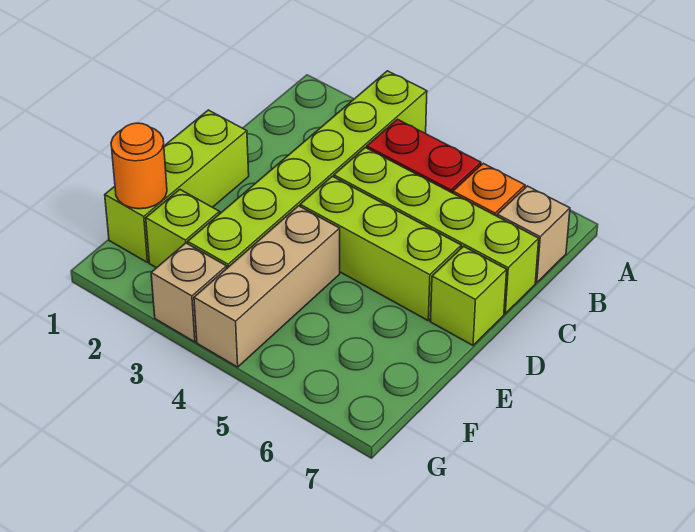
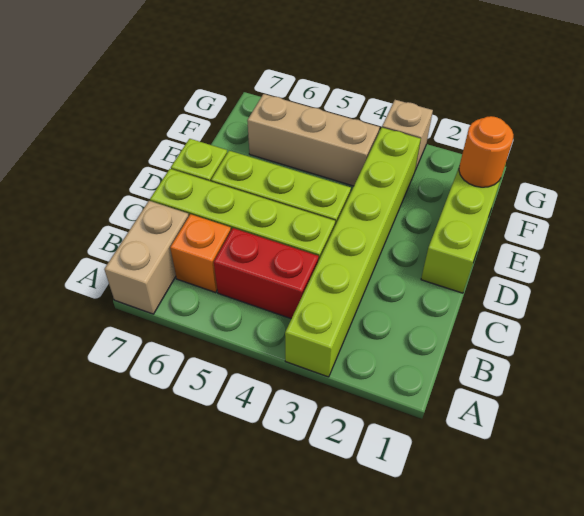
tan 1x1 brick [497,186,570,283] -> tan 1x2 brick [104,201,189,314]
tan 1x3 brick [194,206,340,367] -> tan 1x3 brick turned to [247,94,380,186]
lime 1x1 brick [146,190,220,268] -> none

